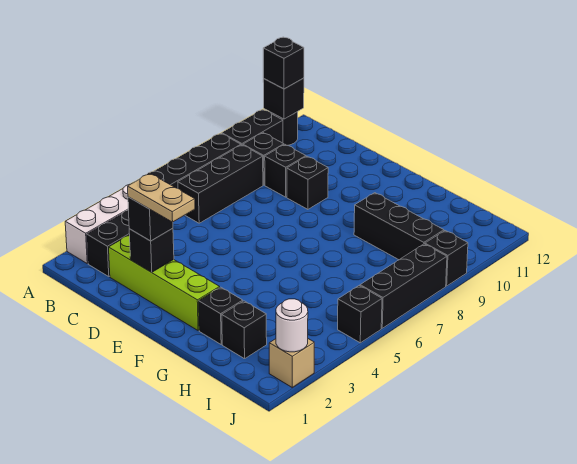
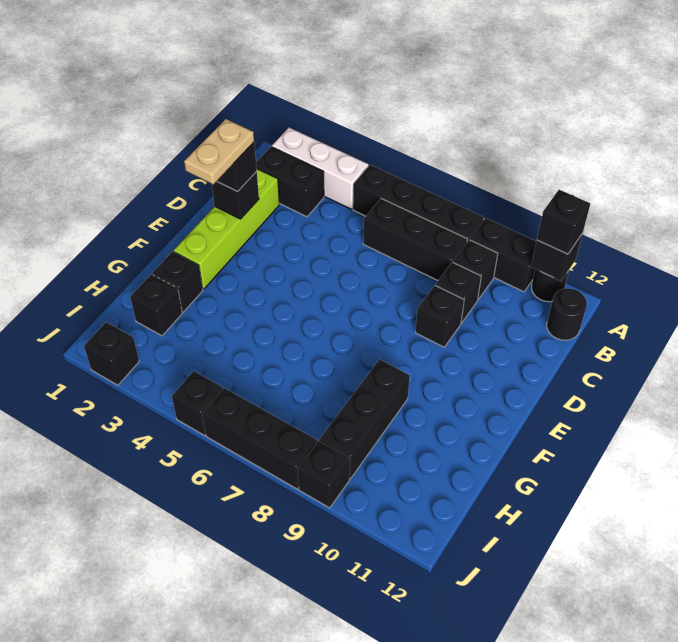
none -> black 1x1 round brick [547,288,587,340]
tan 1x1 brick [269,339,314,387] -> black 1x1 brick [84,322,139,385]
white 1x1 round brick [276,299,308,352] -> none

